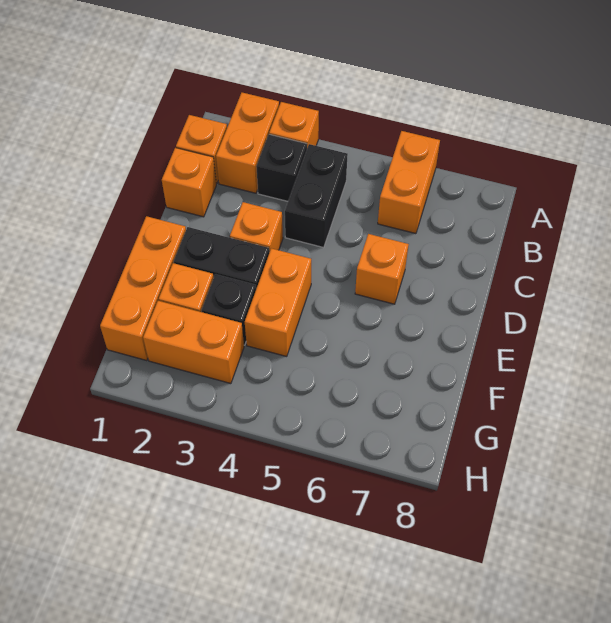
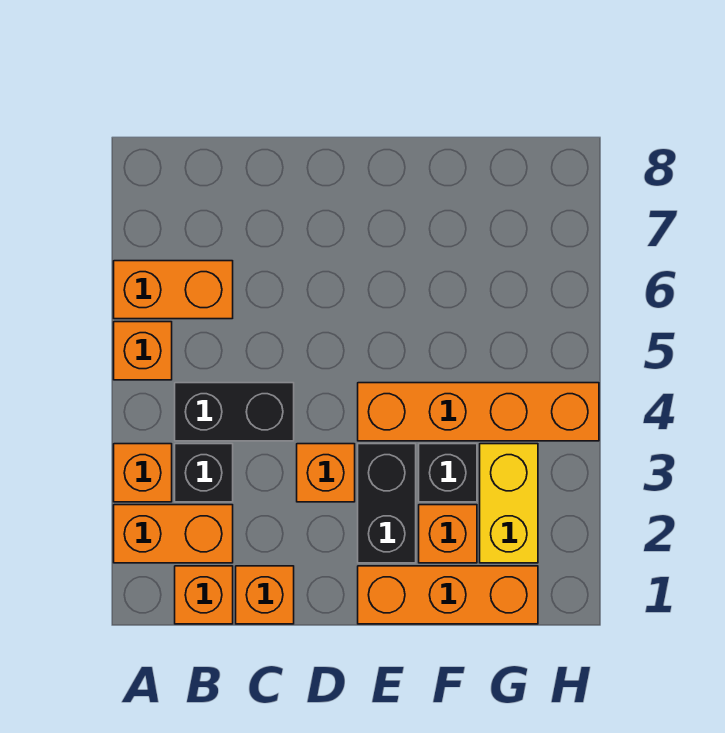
orange 1x1 brick [355,234,409,304] -> orange 1x1 brick moved to [114,322,172,380]
orange 1x2 brick [245,248,311,356] -> orange 1x4 brick [358,383,599,441]
orange 1x2 brick [143,301,244,384] -> yellow 1x2 brick [480,444,538,563]

